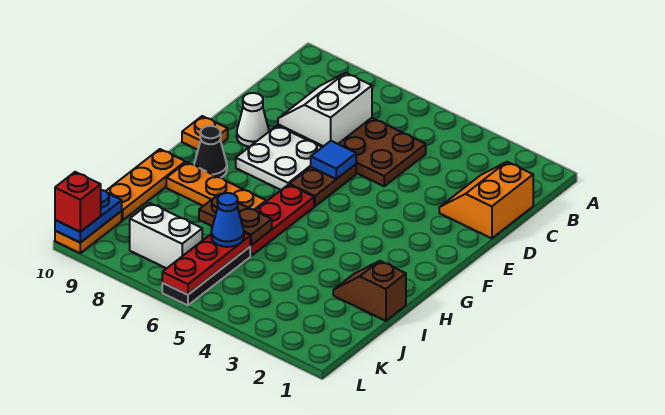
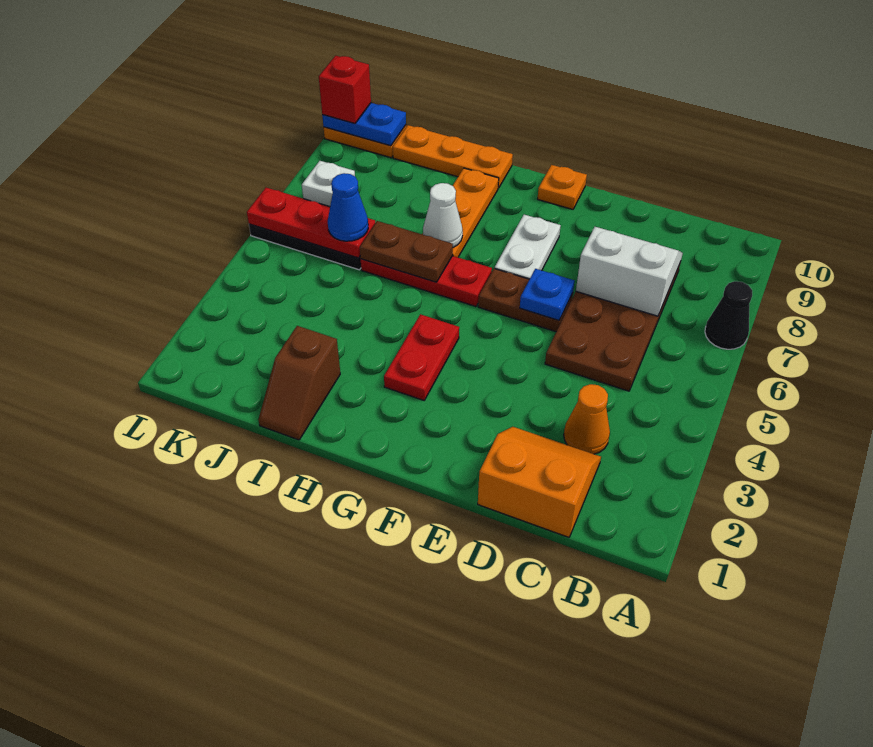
none -> orange 1x1 cone [564,384,610,454]
blue 1x1 tile [311,141,356,179] -> blue 1x1 plate [520,269,575,320]
white 2x2 plate [236,126,322,190] -> white 1x2 plate [495,215,561,279]
white 1x1 cone [237,93,269,147] -> white 1x1 cone moved to [423,183,463,247]
none -> red 1x2 plate [384,314,459,400]
black 1x1 cone [194,126,227,178] -> black 1x1 cone moved to [705,281,752,349]
brown 1x2 slope [333,261,406,321] -> brown 1x2 slope turned to [258,326,340,440]
brown 1x2 plate [199,194,272,245] -> brown 1x2 plate turned to [360,221,453,282]
white 1x2 brick [130,203,202,268] -> white 1x1 brick [302,161,355,207]

